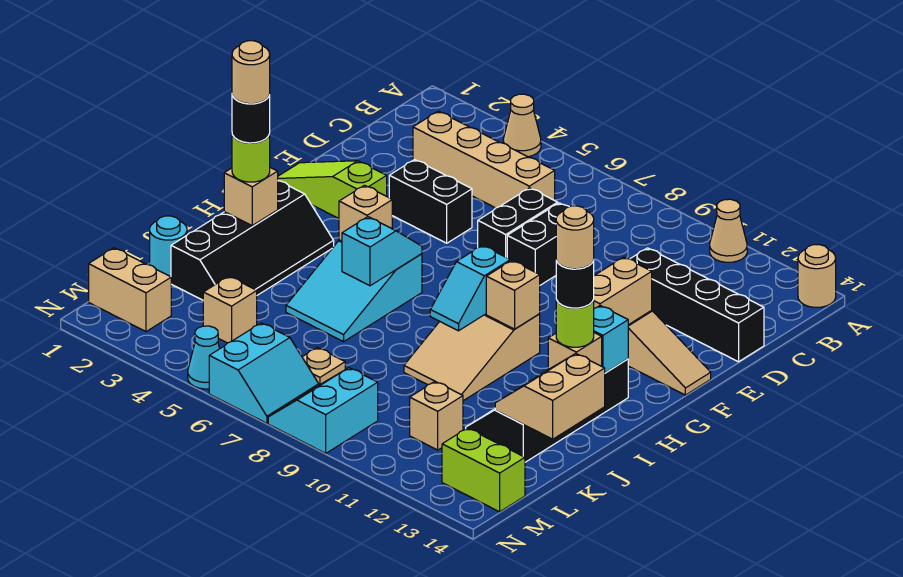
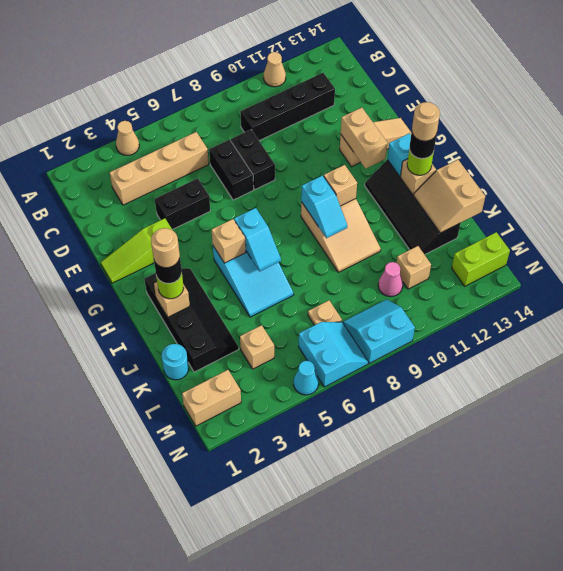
tan 1x1 round brick [798,245,836,307] -> none
black 1x4 brick [630,248,764,362] -> black 1x4 brick moved to [240,73,335,141]
cyan 1x2 slope [342,217,422,286] -> cyan 1x2 slope turned to [234,208,281,272]
none -> pink 1x1 cone [378,262,403,297]
cyan 2x2 slope [268,368,378,453] -> cyan 2x2 slope turned to [343,299,415,363]

